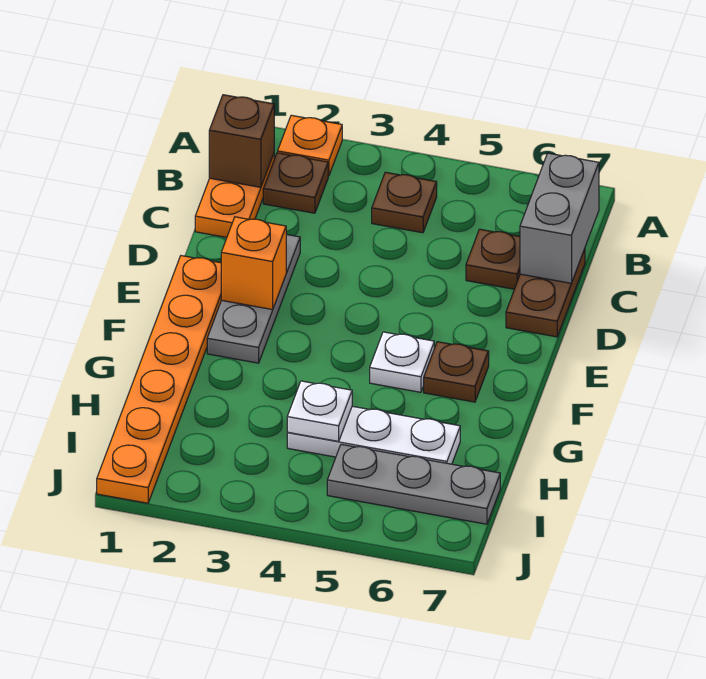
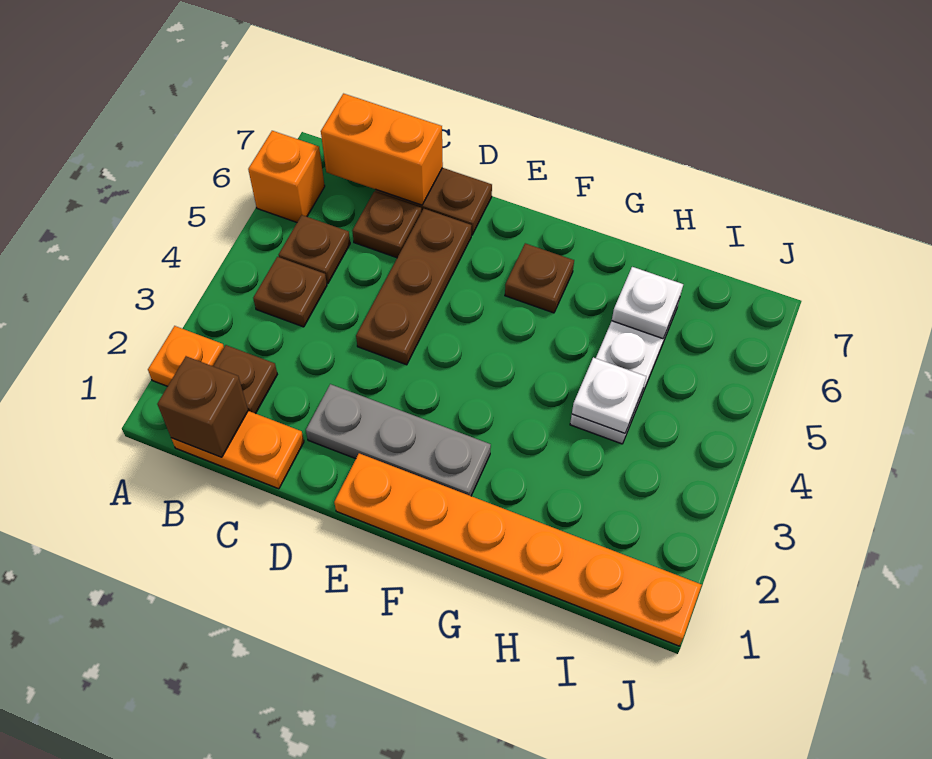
none -> brown 1x1 plate [279,215,350,283]
grey 1x2 brick [520,153,599,283] -> orange 1x2 brick [321,94,443,205]
none -> brown 1x3 plate [356,209,472,365]
orange 1x1 brick [221,217,286,310] -> orange 1x1 brick moved to [248,131,325,222]
white 1x1 plate [370,332,434,392] -> white 1x1 plate moved to [612,267,683,339]
grey 1x3 plate [327,444,500,524] -> none

